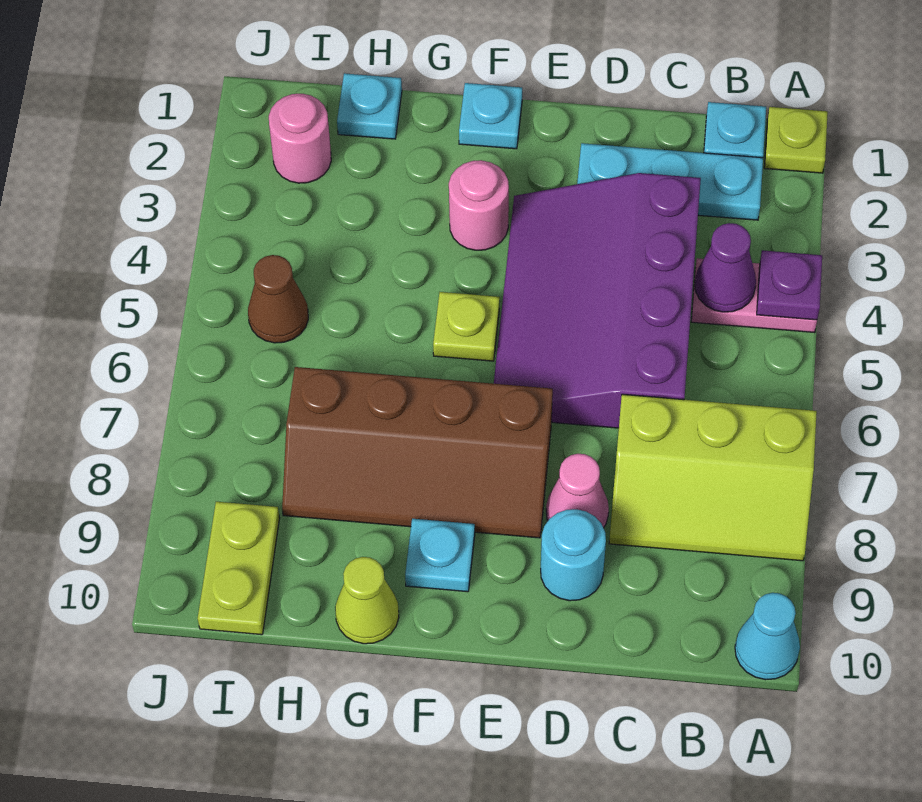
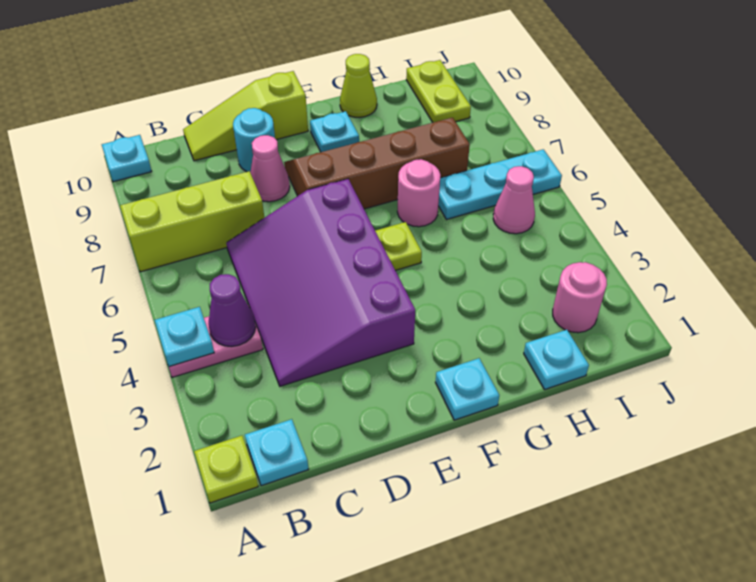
purple 1x1 plate [757,250,822,320] -> cyan 1x1 plate [155,307,214,367]
cyan 1x1 cone [735,593,800,680] -> cyan 1x1 plate [102,135,152,182]
cyan 1x3 plate [577,143,763,220] -> cyan 1x3 plate moved to [438,149,562,220]
purple 3x4 slope [494,173,701,428] -> purple 3x4 slope turned to [226,179,415,386]
none -> lime 1x3 slope [183,71,308,161]
pink 1x1 round brick [449,160,509,250] -> pink 1x1 round brick moved to [397,159,440,227]
brown 1x1 cone [248,255,308,343] -> pink 1x1 cone [493,166,535,234]

